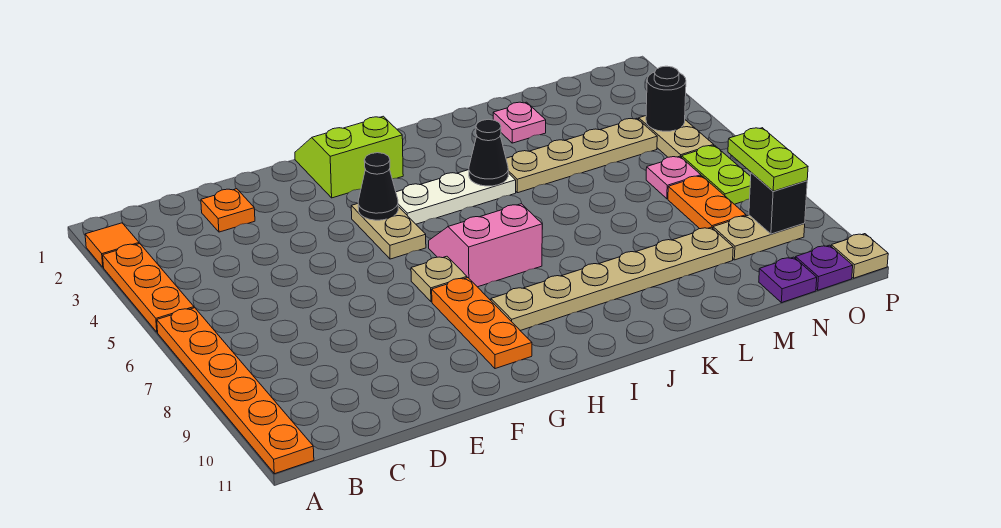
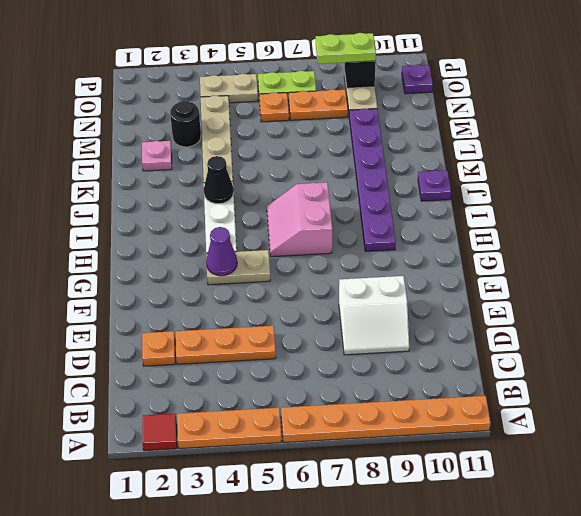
orange 1x1 tile [85,223,139,267] -> red 1x1 tile [143,414,177,451]
none -> white 2x2 slope [339,276,409,355]
lime 2x2 slope [295,116,403,198] -> none
black 1x1 cone [358,153,398,220] -> purple 1x1 cone [206,227,237,276]
tan 1x1 plate [411,256,467,302] -> none
orange 1x3 plate [432,278,532,369] -> orange 1x3 plate moved to [176,326,276,364]
tan 1x6 plate [491,227,733,330] -> purple 1x6 plate [349,109,396,251]
pink 1x1 plate [646,156,701,199] -> orange 1x1 plate [259,92,289,122]
purple 1x1 plate [759,257,817,303] -> purple 1x1 plate moved to [418,170,451,201]
black 1x1 round brick [646,66,686,131] -> black 1x1 round brick moved to [170,101,201,147]
tan 1x1 plate [831,234,888,278] -> none

